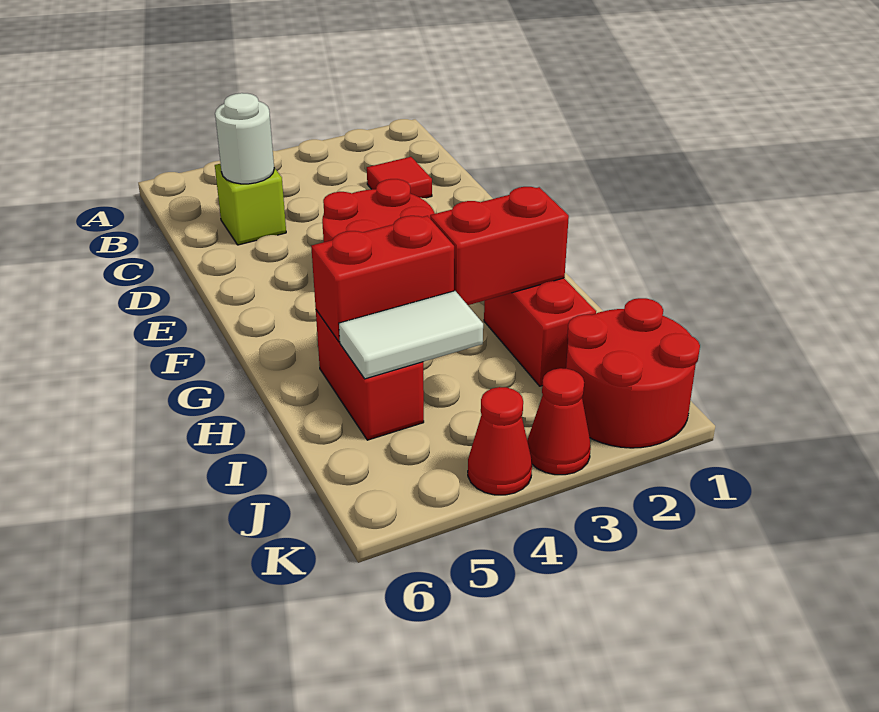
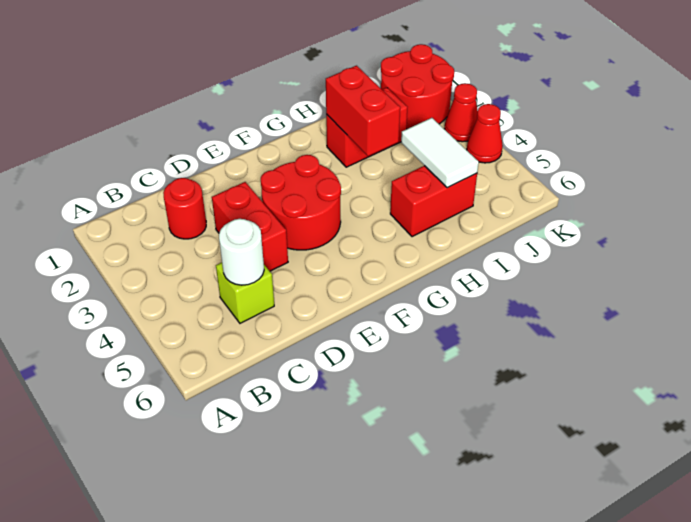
red 1x1 tile [367,157,432,198] -> red 1x1 round brick [163,178,206,239]
red 1x2 brick [311,216,454,342] -> red 1x2 brick moved to [212,182,288,271]

